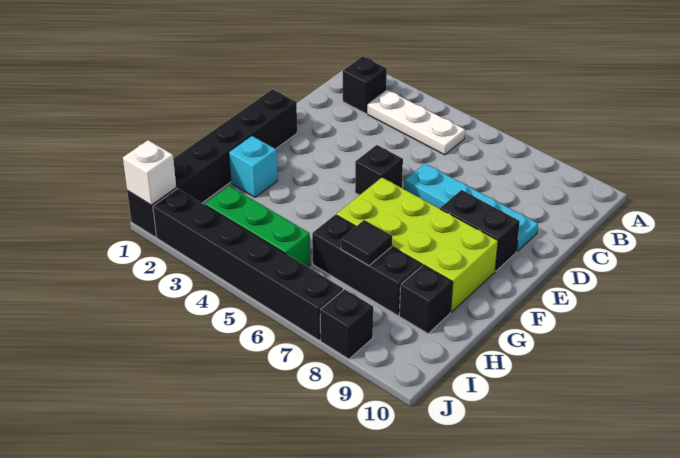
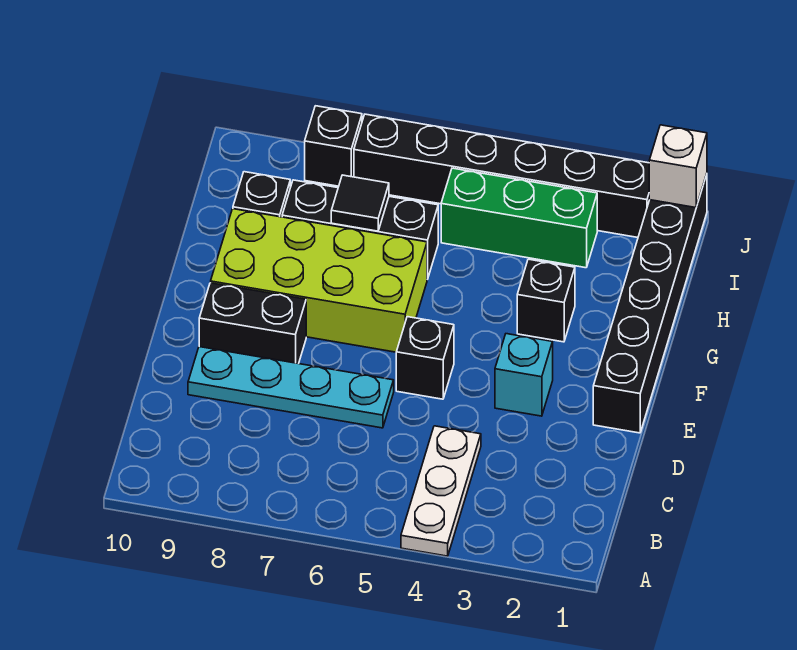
black 1x1 brick [343,56,387,114] -> black 1x1 brick moved to [517,259,575,342]
white 1x3 plate [368,90,465,155] -> white 1x3 plate turned to [401,426,481,556]
cyan 1x1 brick [229,136,278,197] -> cyan 1x1 brick moved to [495,334,553,416]

